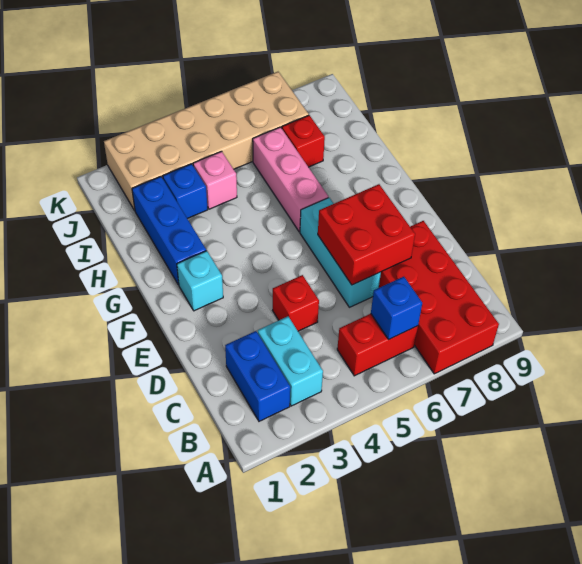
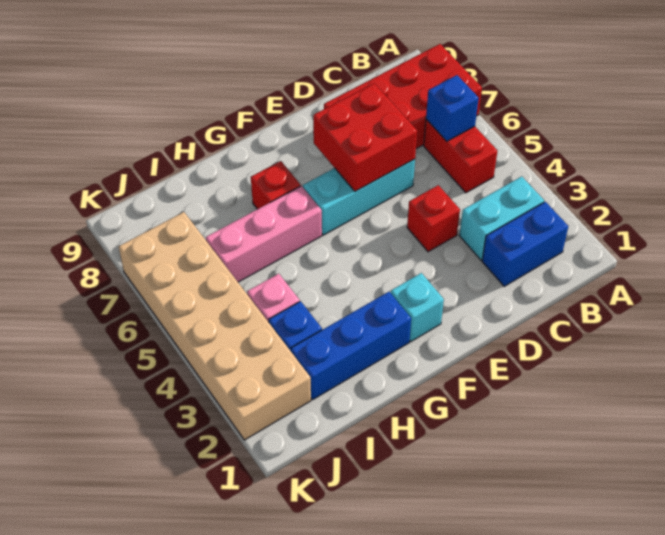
red 1x1 brick [282,115,325,167] -> red 1x1 brick moved to [251,161,301,209]

